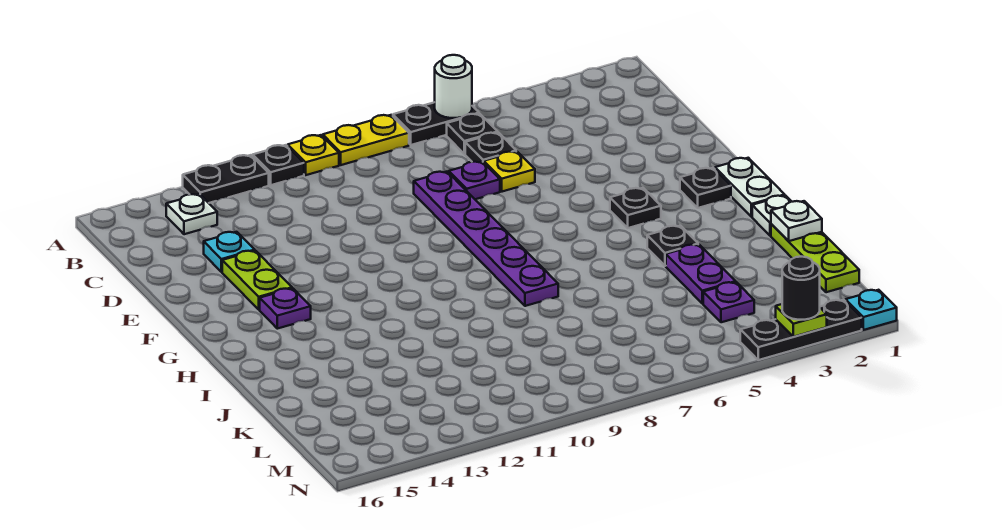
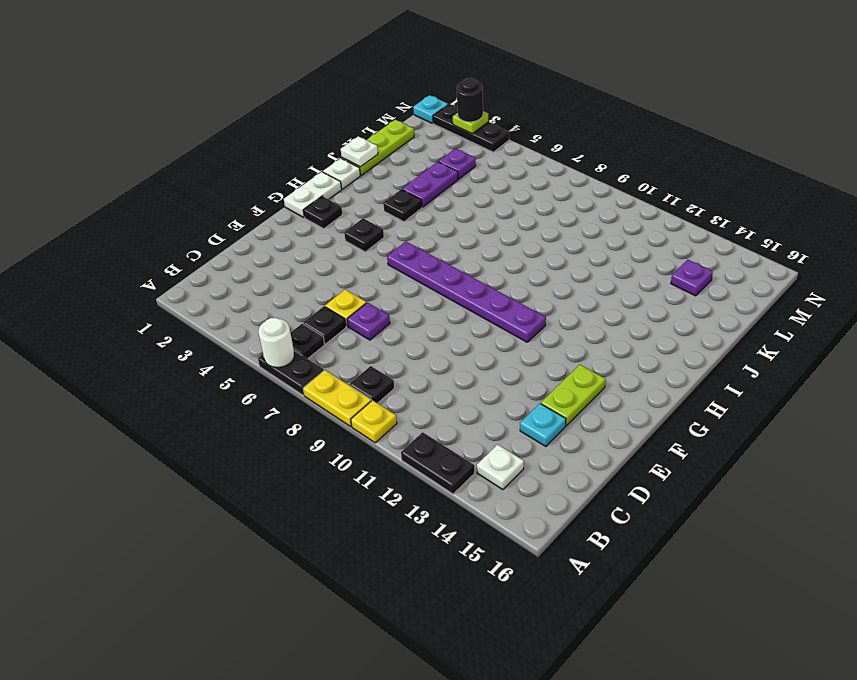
black 1x1 plate [253,145,304,185] -> black 1x1 plate moved to [350,366,394,403]
purple 1x6 plate [414,172,558,306] -> purple 1x6 plate turned to [387,242,546,342]
purple 1x1 plate [260,288,311,329] -> purple 1x1 plate moved to [671,260,713,296]

